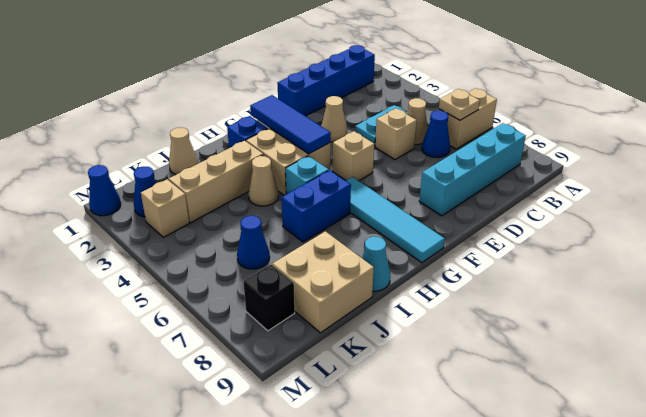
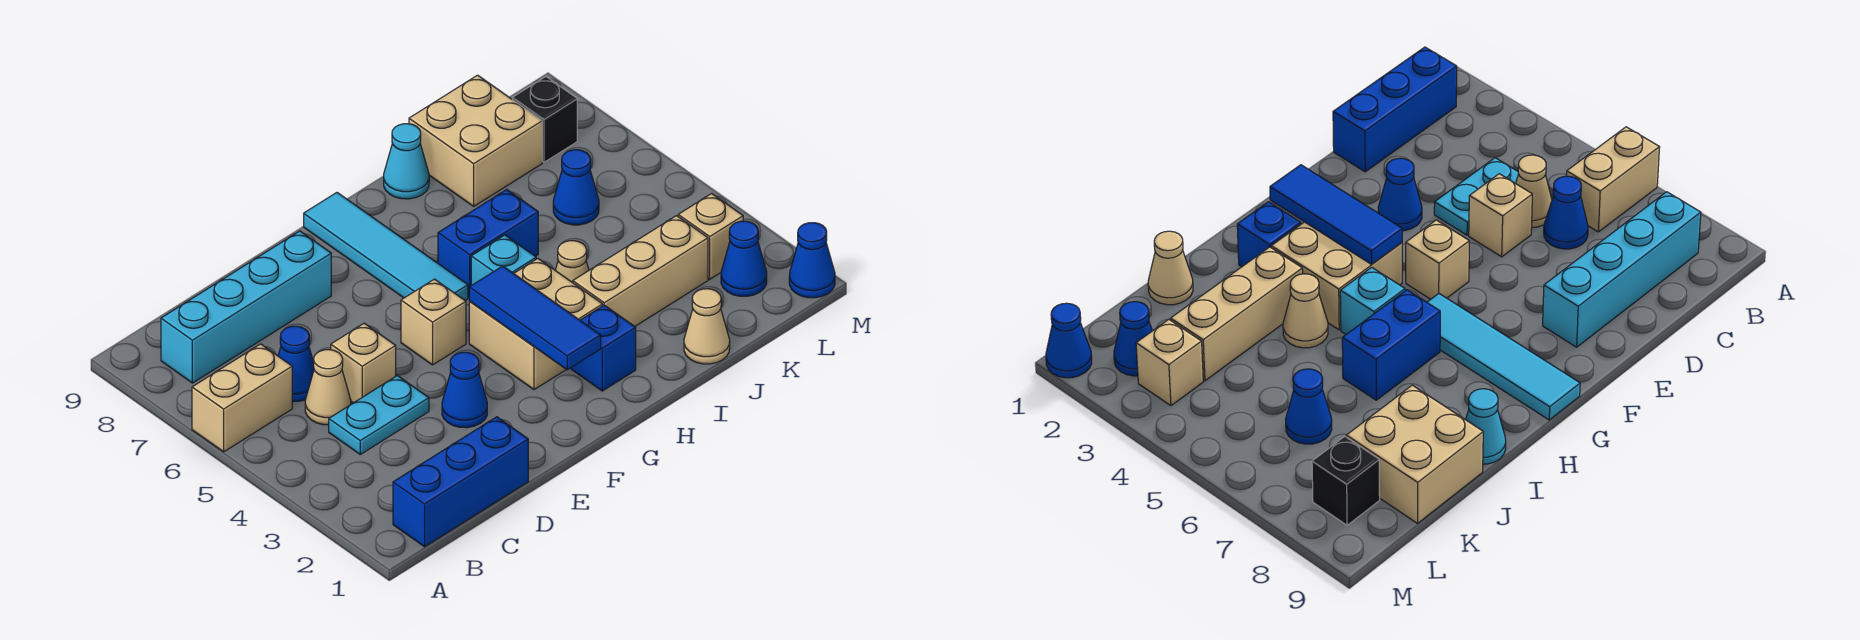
blue 1x4 brick [277,45,375,116] -> blue 1x3 brick [393,417,528,547]
tan 1x1 plate [439,89,480,120] -> none
tan 1x1 cone [321,96,347,142] -> blue 1x1 cone [442,352,487,428]

